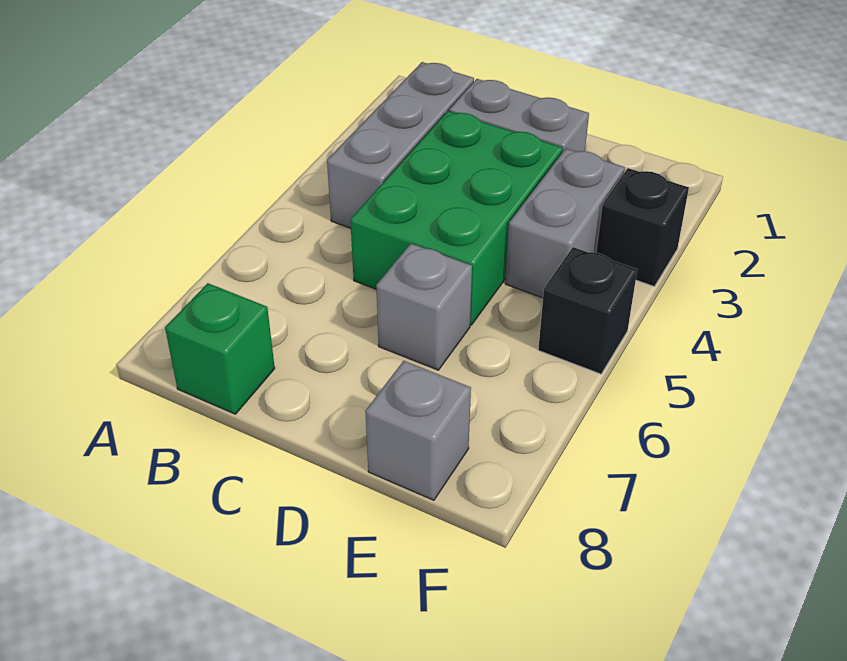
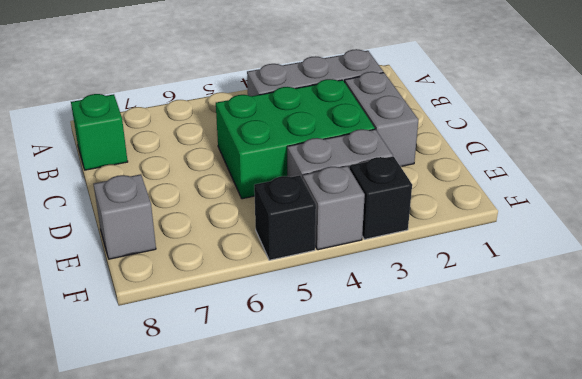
grey 1x1 brick [376,244,472,370] -> grey 1x1 brick moved to [303,166,365,250]

